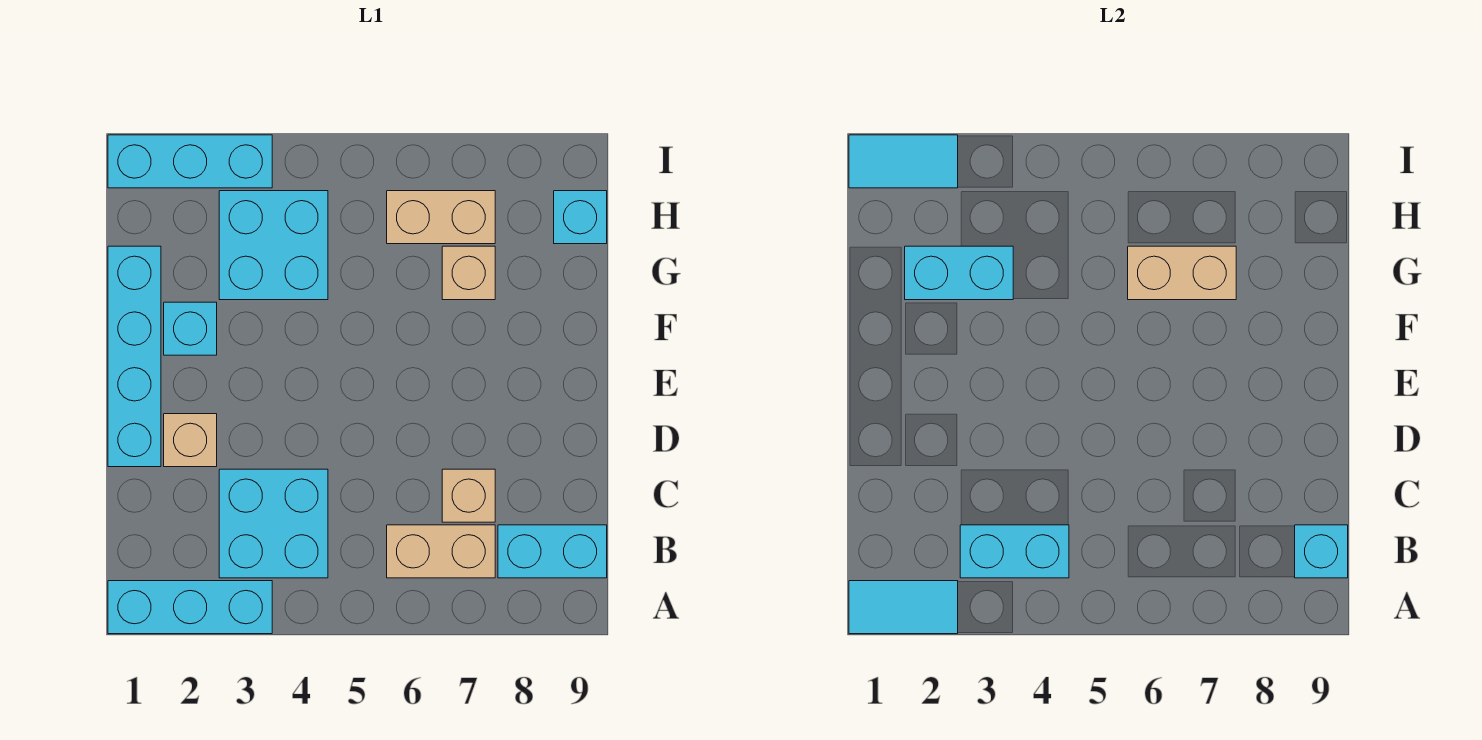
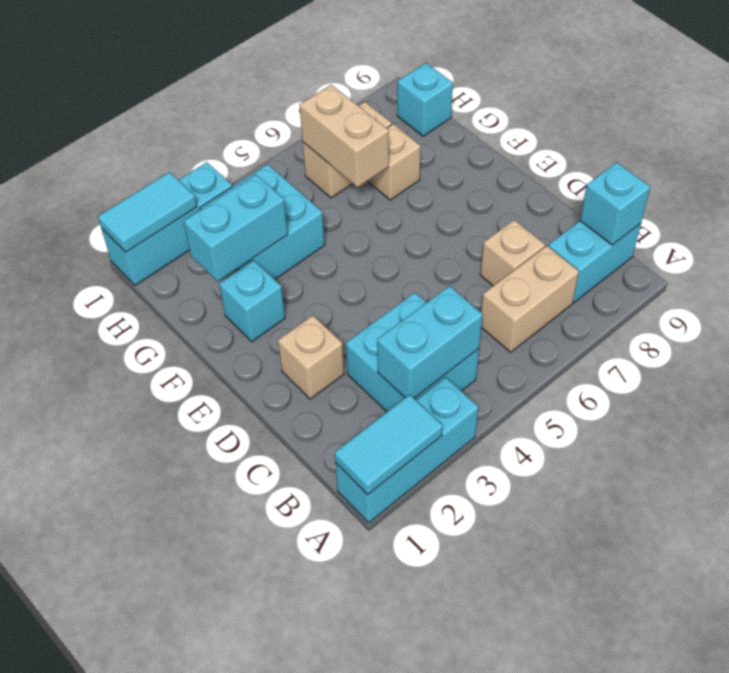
cyan 1x4 brick [108,246,161,467] -> none
tan 1x2 brick [1128,246,1236,300] -> tan 1x2 brick turned to [299,85,389,187]

